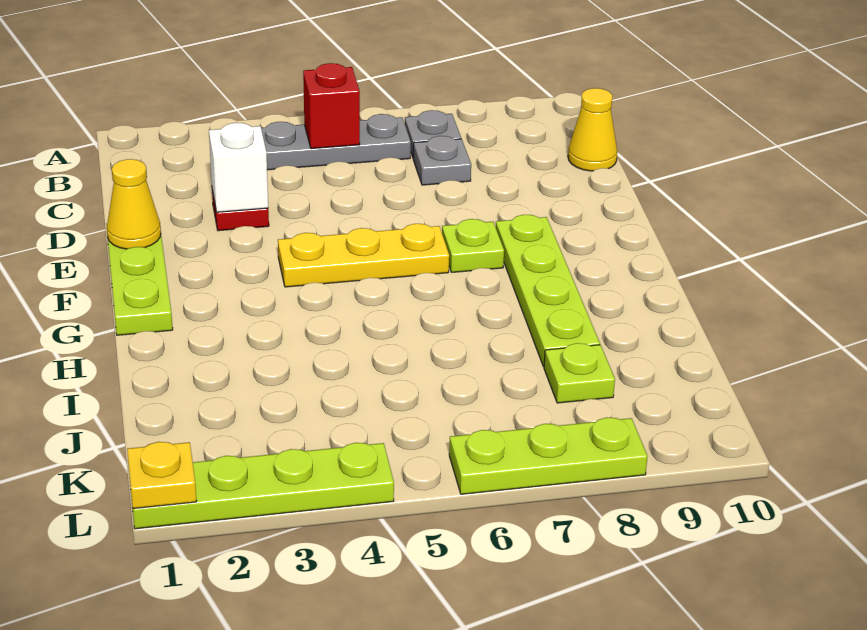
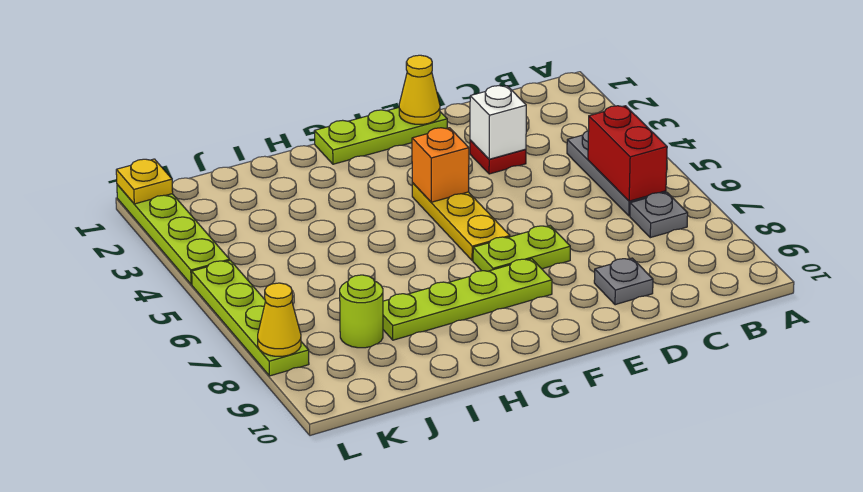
red 1x1 brick [303,63,360,149] -> red 1x2 brick [588,106,667,201]
grey 1x1 plate [413,136,471,185] -> grey 1x1 plate moved to [594,258,653,305]
yellow 1x1 cone [568,88,617,171] -> yellow 1x1 cone moved to [258,283,301,356]
none -> orange 1x1 brick [412,128,469,202]
lime 1x1 plate [442,219,504,272] -> lime 1x2 plate [473,226,570,271]
lime 1x1 plate [544,343,615,403] -> lime 1x1 round brick [340,275,383,348]
lime 1x3 plate [449,417,648,494] -> lime 1x4 plate [192,260,309,376]

